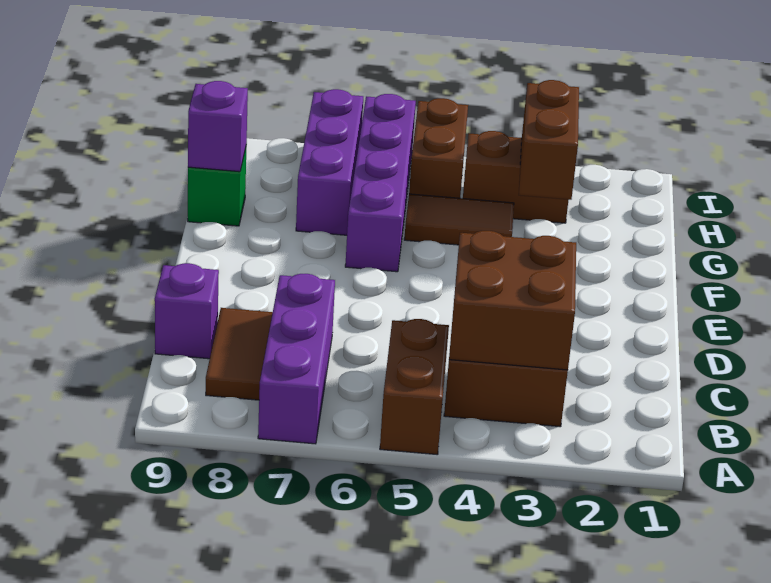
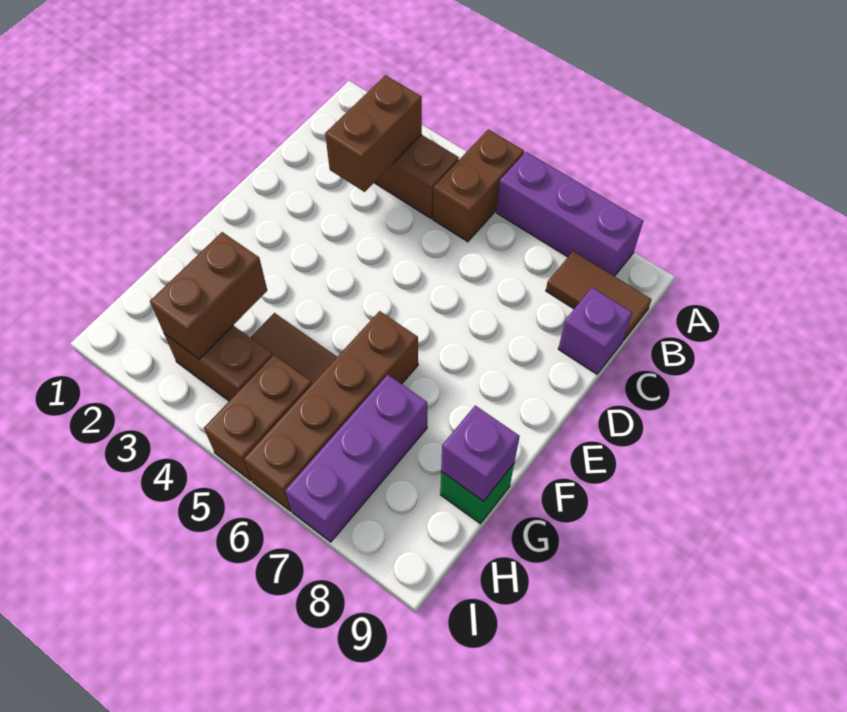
purple 1x3 brick [258,274,335,444] -> purple 1x3 brick turned to [497,152,643,276]
brown 2x2 brick [449,231,576,370] -> brown 1x2 brick [325,75,422,192]
brown 1x2 tile [206,308,273,400] -> brown 1x2 tile turned to [546,251,652,340]
purple 1x4 brick [345,94,416,272] -> brown 1x4 brick [244,311,418,511]

